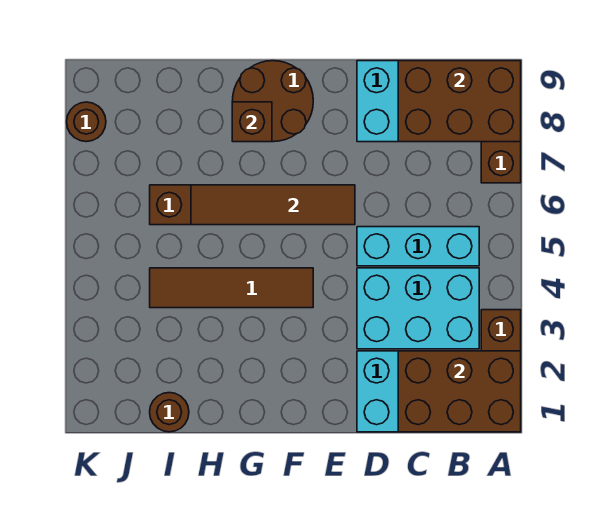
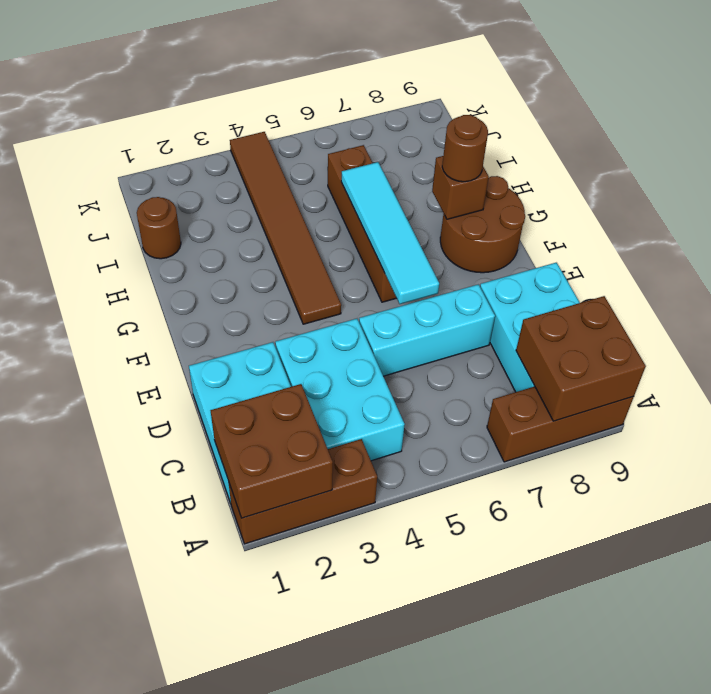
brown 2x3 brick [398,351,521,432] -> brown 2x2 brick [211,384,333,518]
brown 2x3 brick [398,61,521,142] -> brown 2x2 brick [516,296,646,421]
cyan 1x3 brick [357,227,479,266] -> cyan 1x3 brick turned to [359,284,495,376]
brown 1x4 tile [191,185,355,225] -> cyan 1x4 tile [341,162,439,304]
brown 1x4 tile [150,268,313,308] -> brown 1x6 tile [230,132,341,324]
brown 1x1 round brick [67,102,106,142] -> brown 1x1 round brick moved to [442,115,488,182]

